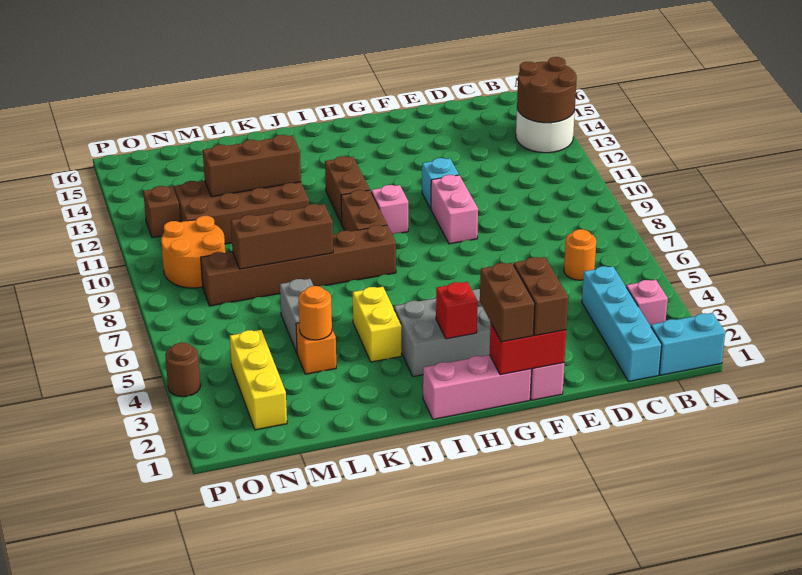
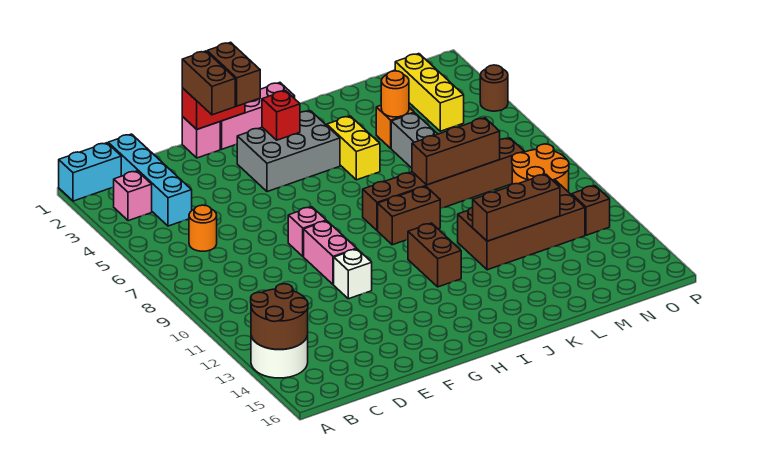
cyan 1x1 brick [422,158,459,209] -> white 1x1 brick [334,249,372,299]
pink 1x1 brick [371,185,408,234] -> pink 1x1 brick moved to [288,207,326,256]
brown 1x2 brick [341,190,387,231] -> brown 1x2 brick turned to [378,187,440,245]

